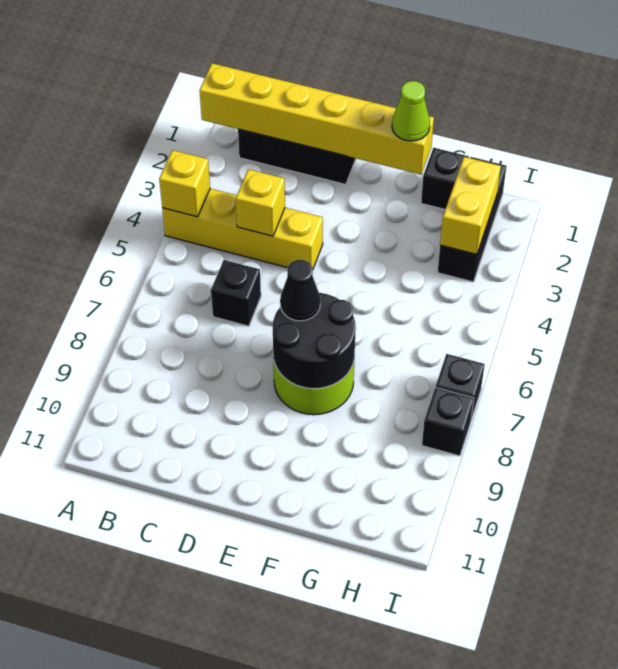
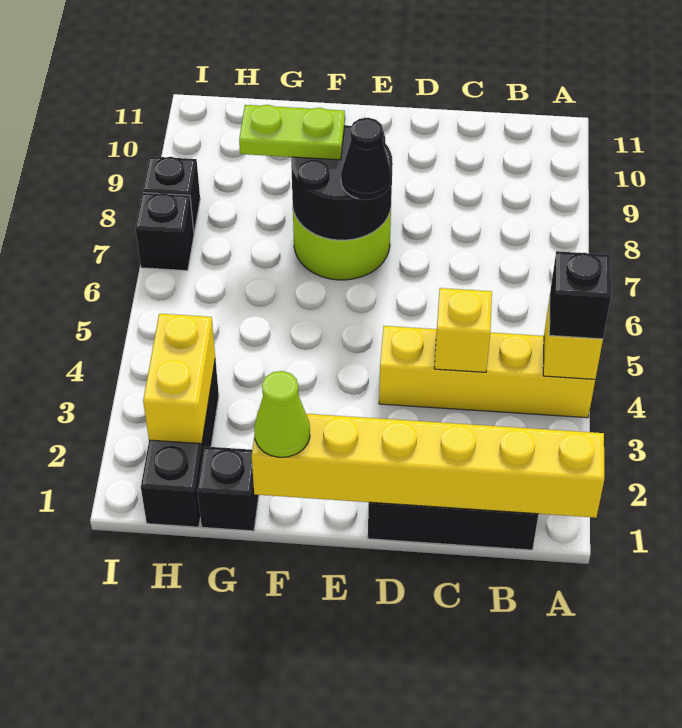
black 1x1 brick [211,260,261,326] -> black 1x1 brick moved to [549,251,611,339]
none -> lime 1x2 plate [239,105,345,160]

